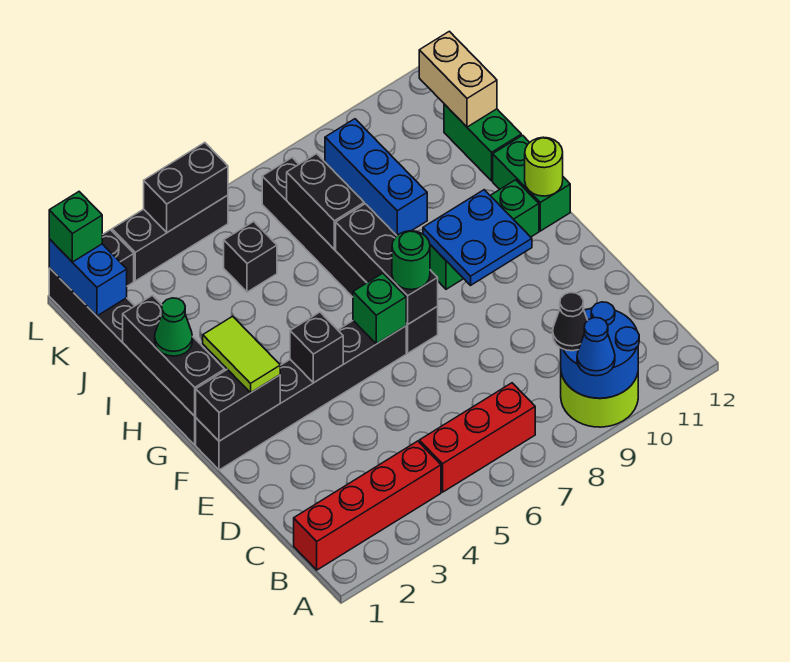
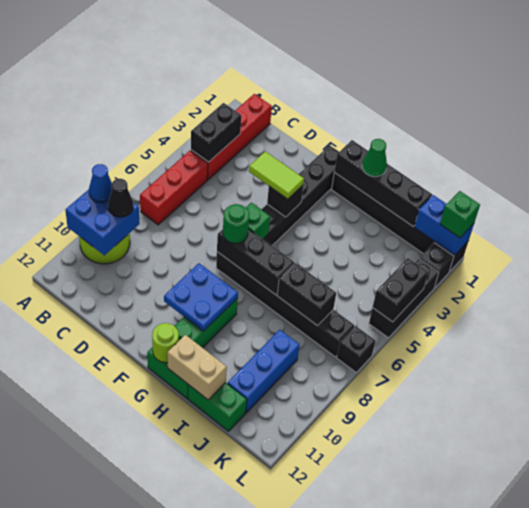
blue 2x2 round brick [561,302,639,398] -> blue 2x2 brick [65,190,140,255]
black 1x2 brick [196,369,280,441] -> black 1x2 brick moved to [191,103,241,162]
lime 1x2 tile [203,316,280,393] -> lime 1x2 tile moved to [249,151,304,199]
black 1x3 brick [123,295,225,416] -> black 1x4 brick [334,140,432,227]
blue 1x3 brick [325,119,427,236] -> blue 1x3 brick turned to [228,330,300,413]
black 1x1 brick [224,221,277,292] -> black 1x1 brick moved to [337,326,376,373]
tan 1x2 brick [419,31,497,127] -> tan 1x2 brick moved to [167,335,227,400]

